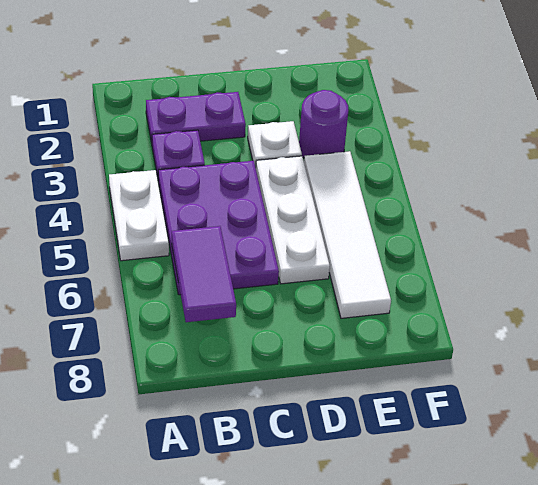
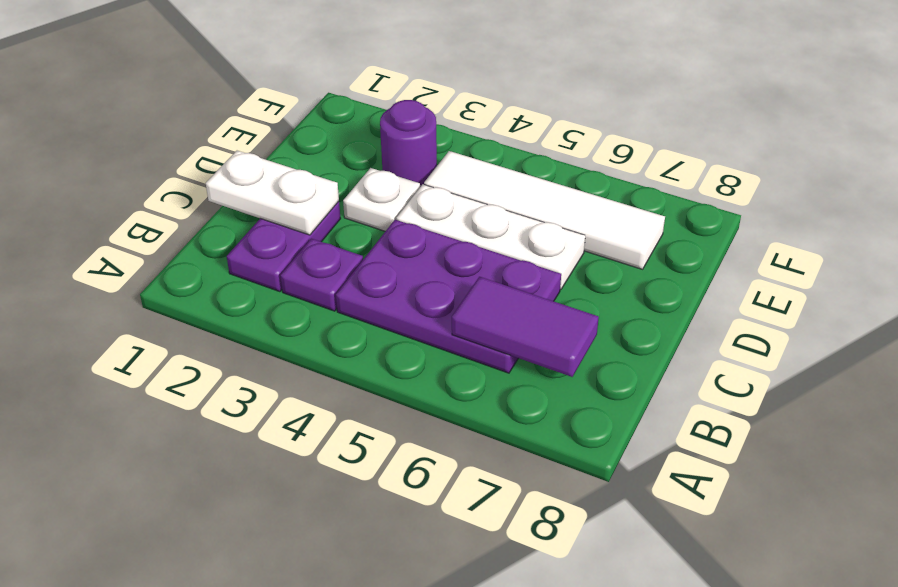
white 1x2 plate [109,170,169,261] -> white 1x2 plate moved to [206,151,339,235]

